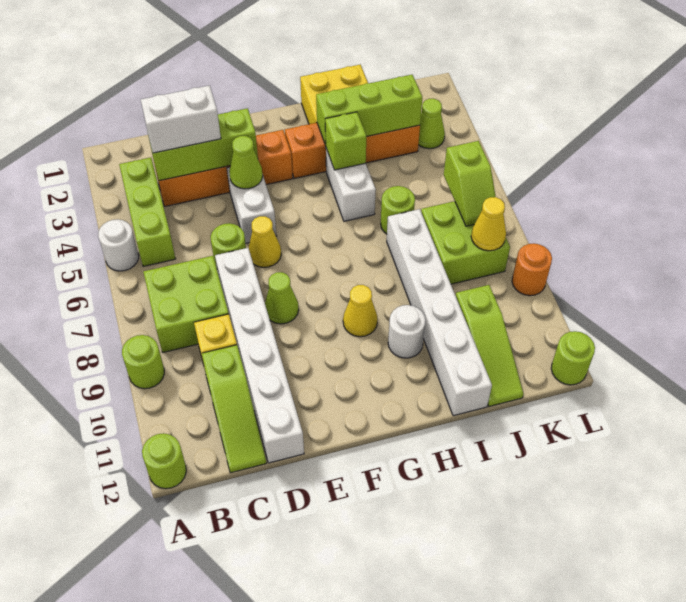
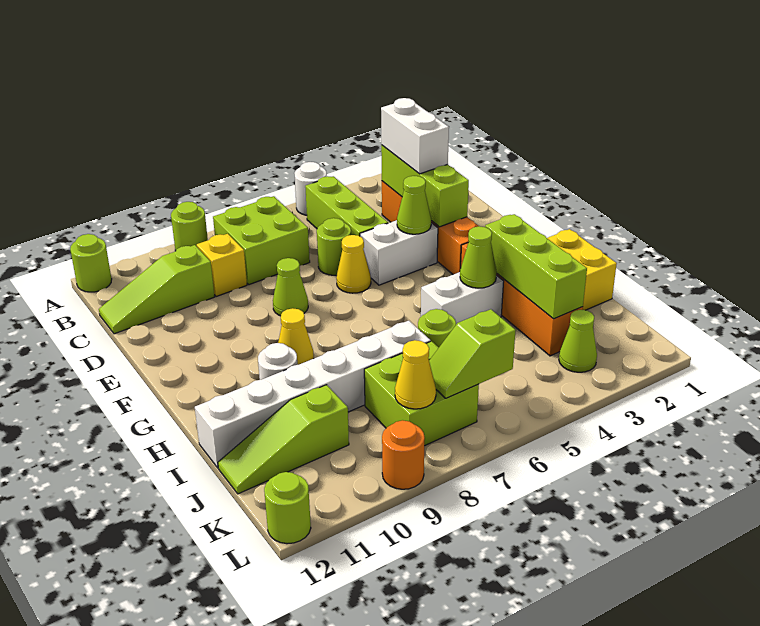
lime 1x3 brick [119,157,175,266] -> lime 1x3 brick turned to [305,176,388,236]
white 1x6 brick [215,248,304,463] -> none
lime 1x1 brick [325,112,367,170] -> lime 1x1 cone [460,226,497,288]

